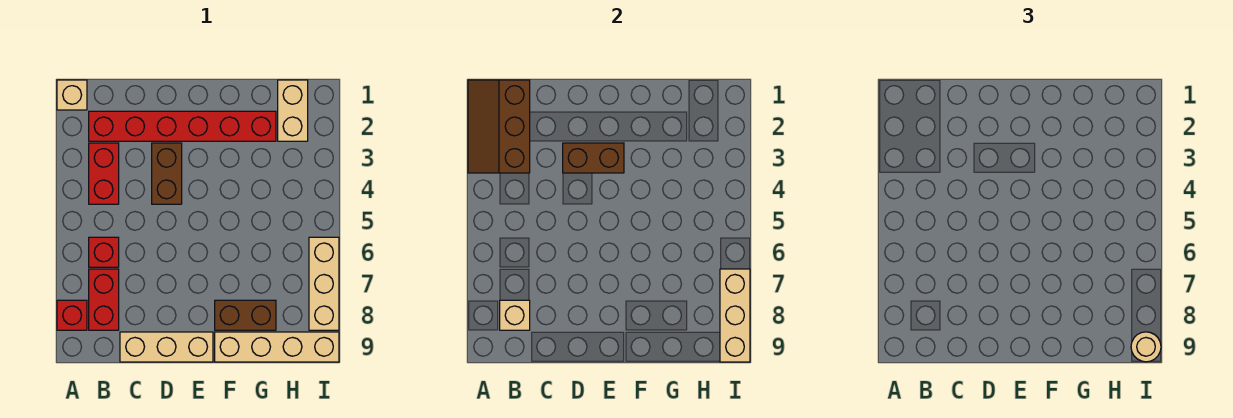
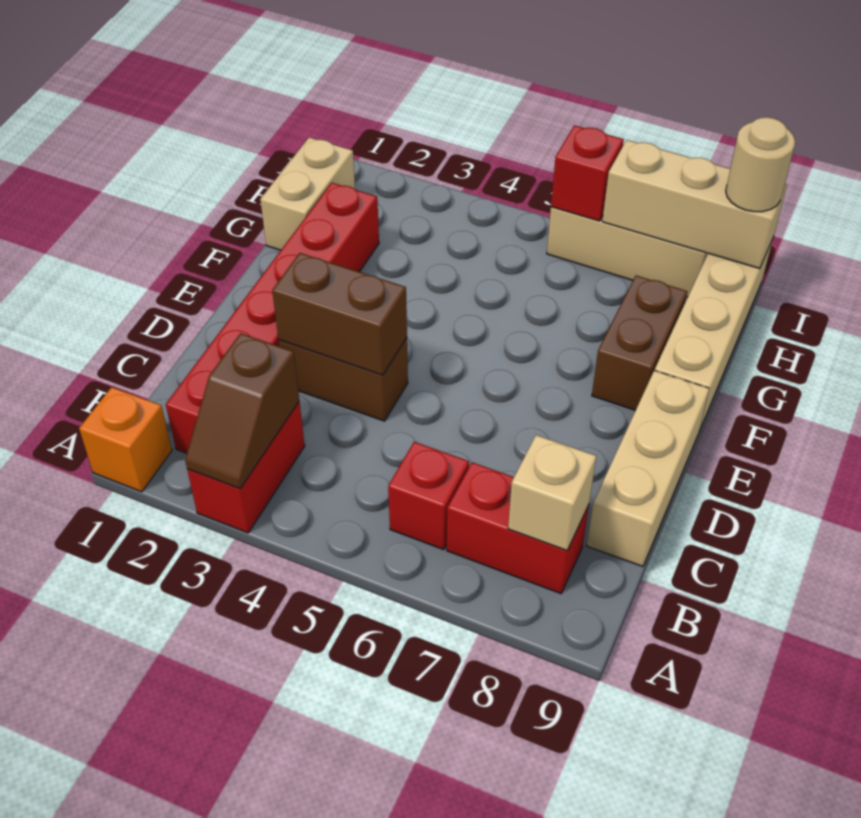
tan 1x1 brick [57,80,87,110] -> orange 1x1 brick [79,387,172,492]
brown 2x3 slope [468,80,530,173] -> brown 1x2 slope [185,333,299,489]
red 1x1 brick [57,300,87,330] -> red 1x1 brick moved to [551,125,624,221]
red 1x2 brick [89,143,119,204] -> red 1x2 brick turned to [187,401,305,533]
brown 1x2 brick [563,143,624,173] -> brown 1x2 brick turned to [272,253,407,375]
tan 1x2 brick [278,80,308,141] -> tan 1x2 brick turned to [260,137,355,250]

